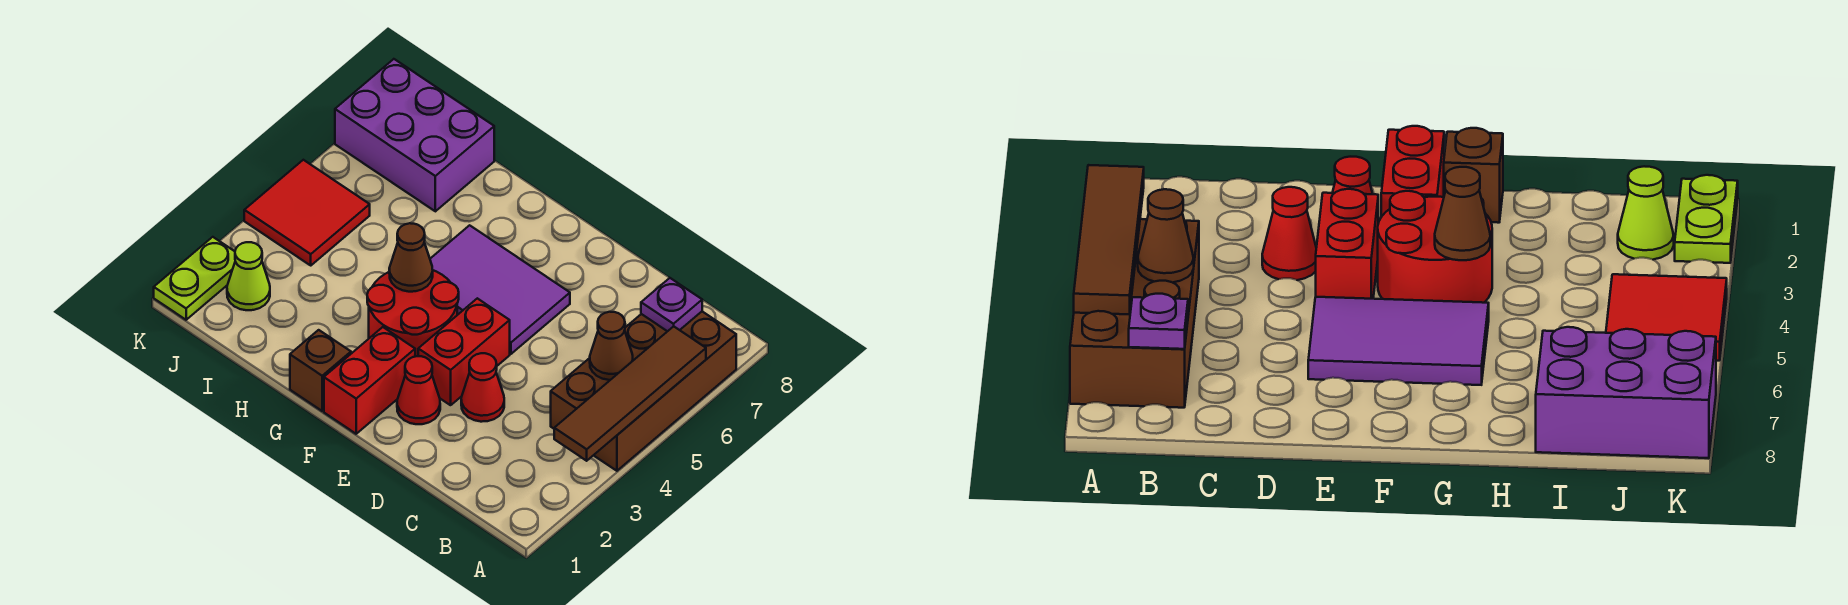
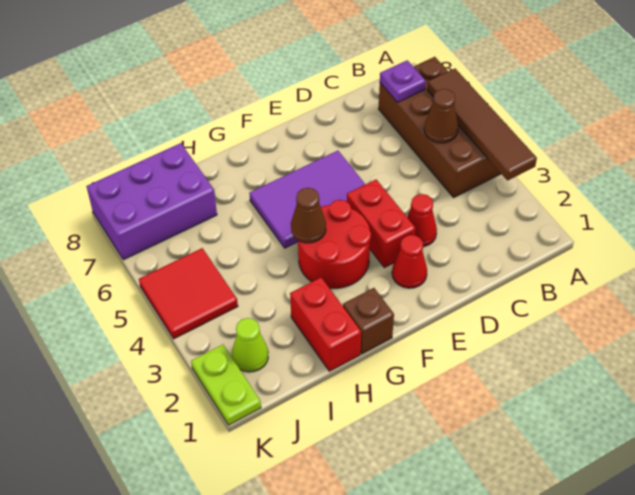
red 1x2 brick [324,327,415,434] -> red 1x2 brick moved to [290,277,361,371]

